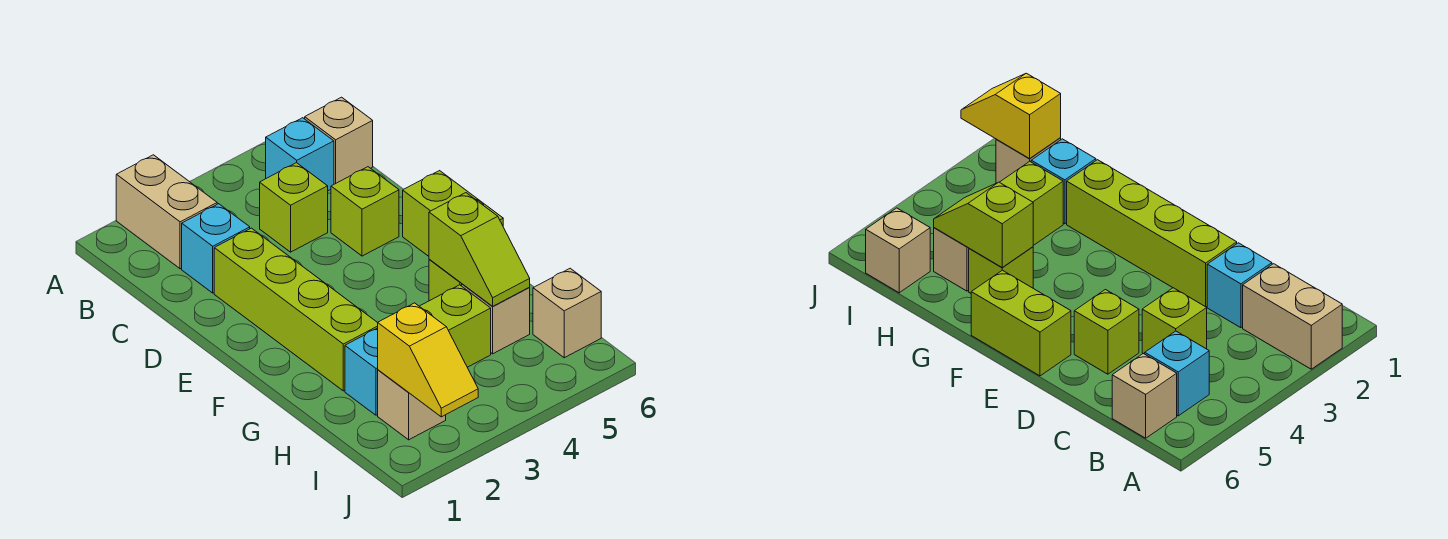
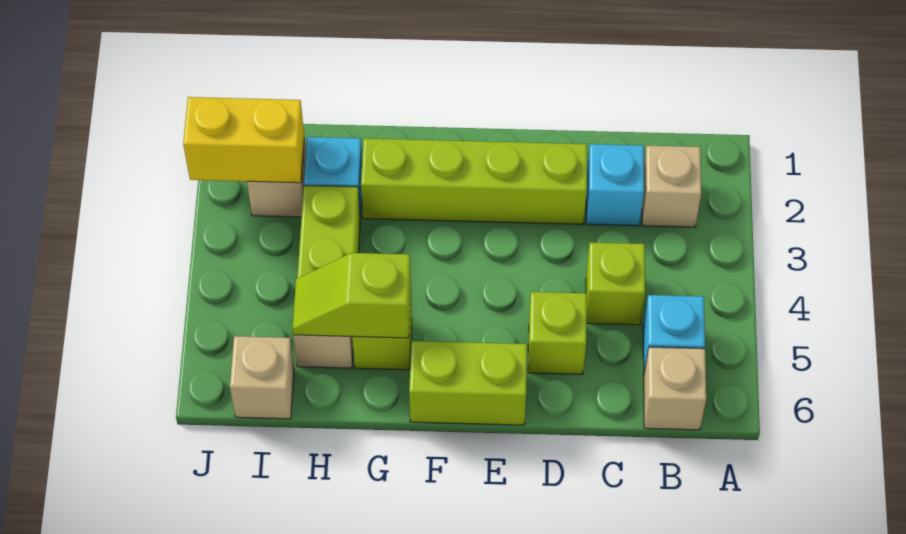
tan 1x2 brick [116,155,217,269] -> tan 1x1 brick [642,146,701,227]
yellow 1x2 slope [378,303,478,417] -> yellow 1x2 brick [183,97,304,183]

